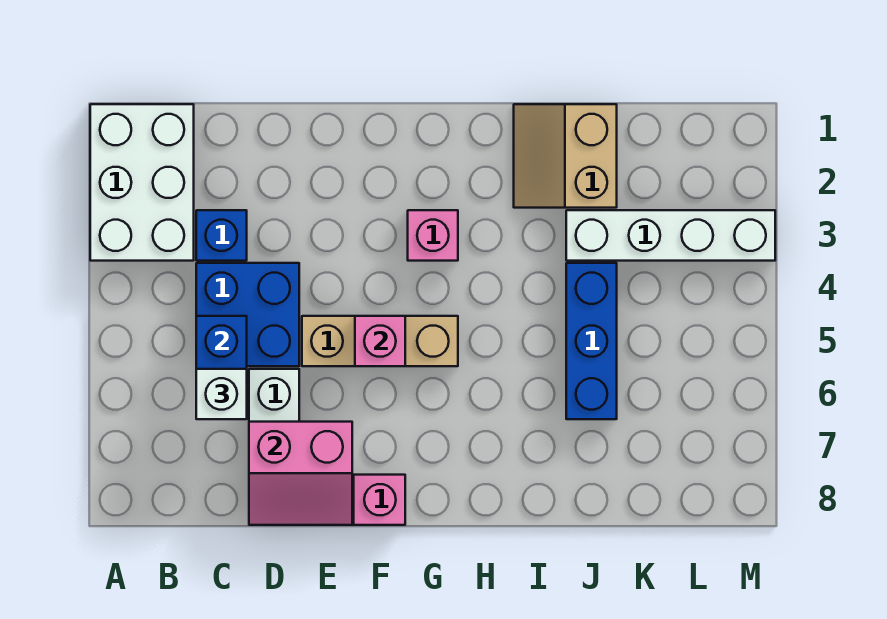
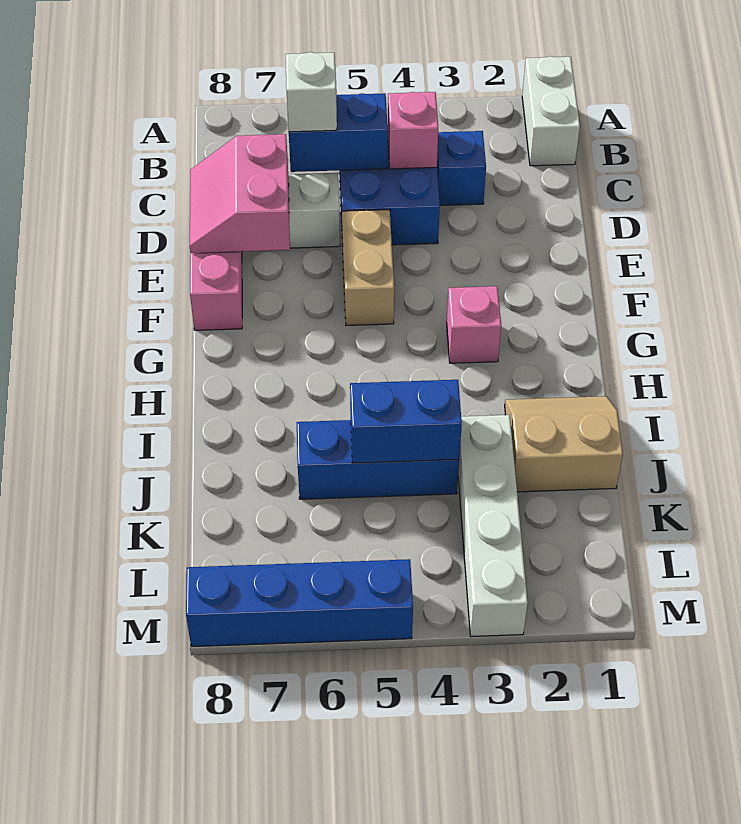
white 2x3 brick [90,104,194,261] -> white 1x2 brick [522,56,580,166]
tan 1x3 brick [302,316,458,366] -> tan 1x2 brick [342,210,394,326]
pink 1x1 brick [355,316,405,366] -> pink 1x1 brick moved to [388,92,438,169]
none -> blue 1x2 brick [350,380,462,463]
none -> blue 1x4 brick [186,559,413,647]

